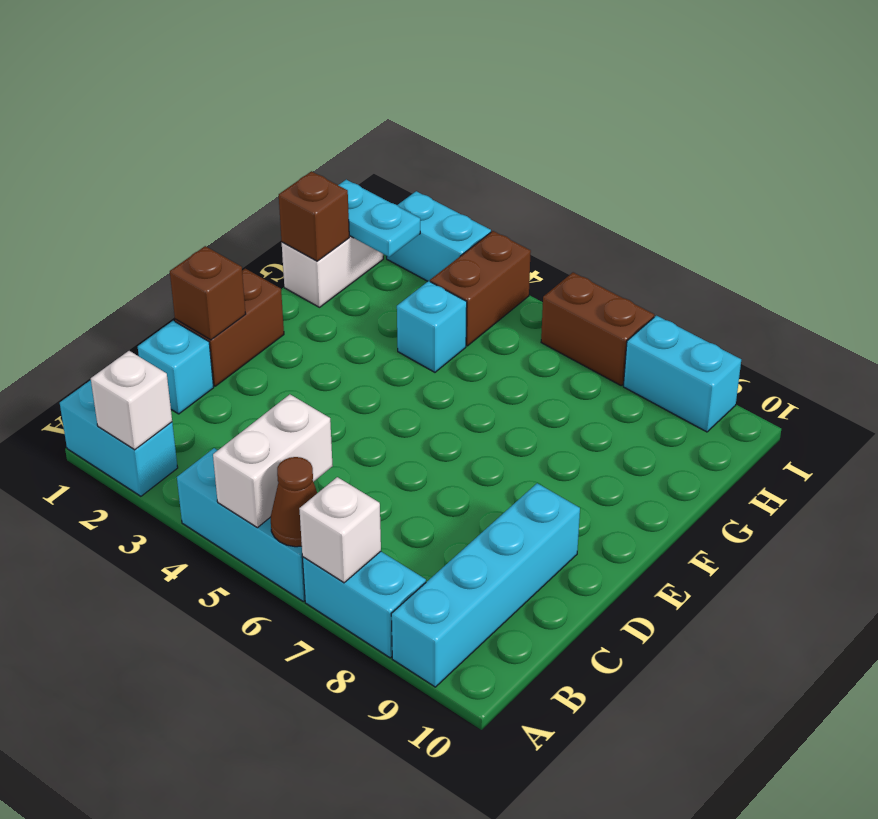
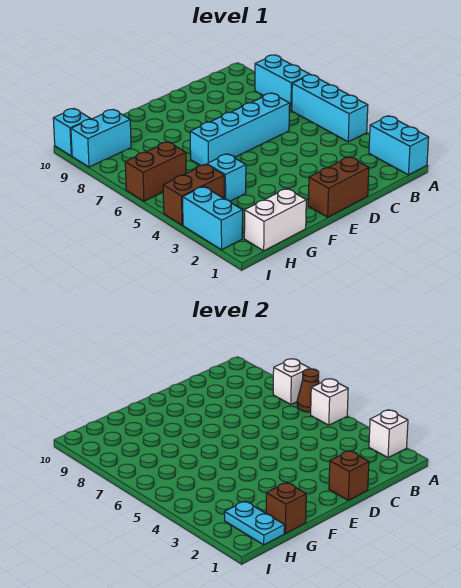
white 1x2 brick [213,394,333,528] -> white 1x1 brick [311,379,348,425]
cyan 1x4 brick [391,483,580,687] -> cyan 1x4 brick moved to [190,93,290,165]
cyan 1x1 brick [138,321,214,414] -> cyan 1x1 brick moved to [53,109,91,156]
brown 1x2 brick [541,272,654,385] -> brown 1x2 brick turned to [125,142,186,201]
cyan 1x2 brick [623,316,741,432] -> cyan 1x2 brick turned to [71,110,131,167]

